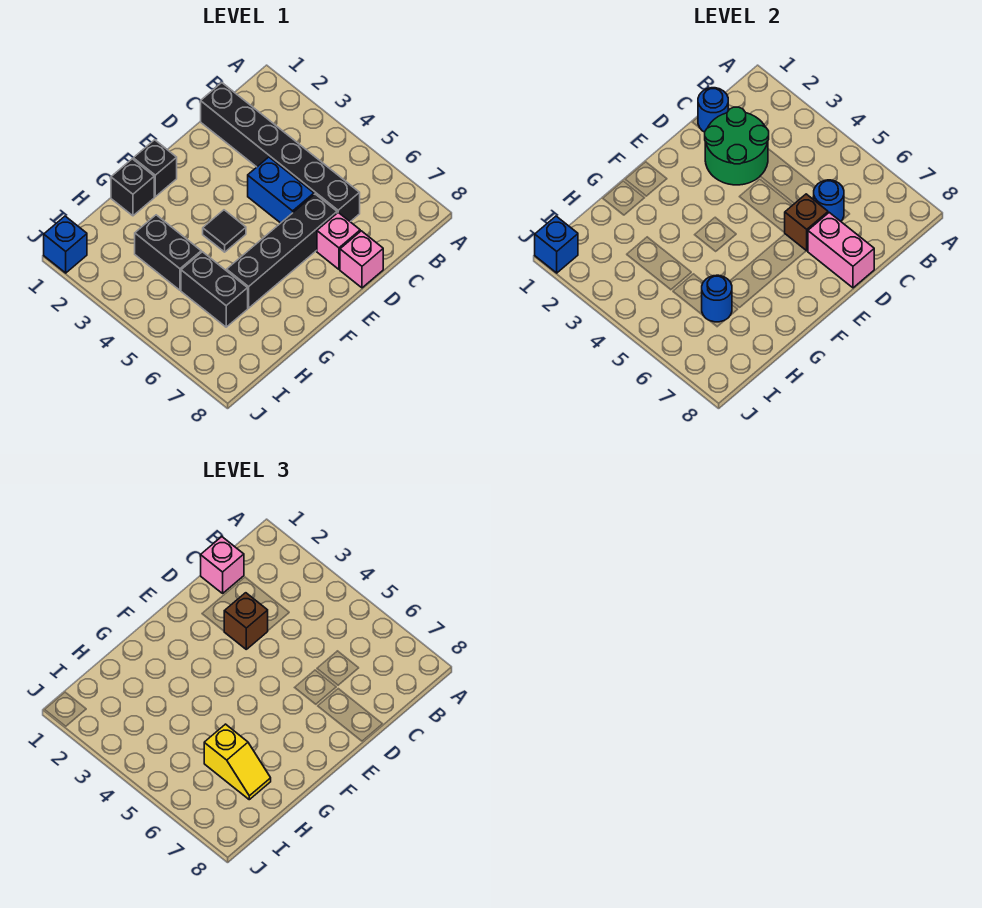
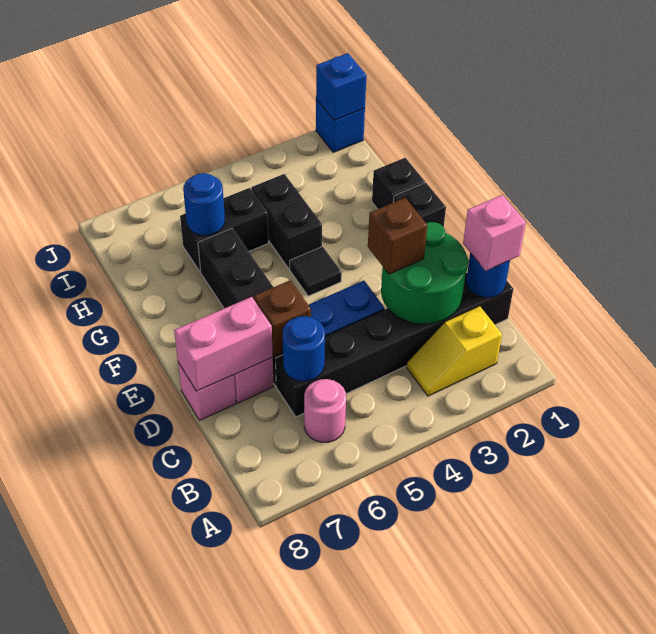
none -> pink 1x1 round brick [304,379,346,442]
black 1x2 brick [135,215,201,290] -> black 1x2 brick turned to [251,174,322,269]
yellow 1x2 slope [204,724,271,800] -> yellow 1x2 slope moved to [407,306,502,396]

